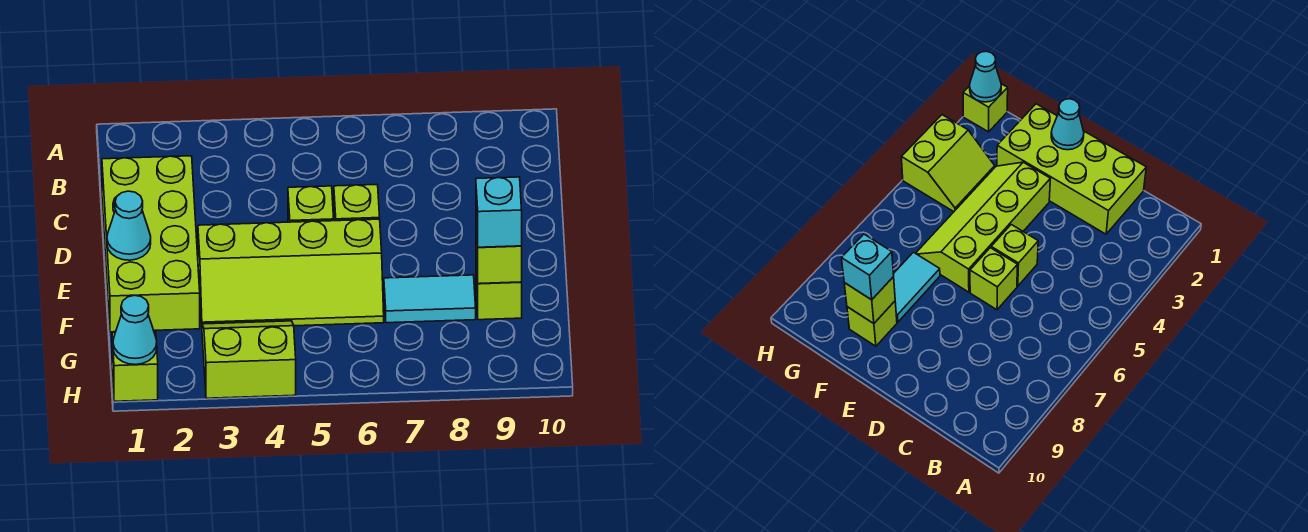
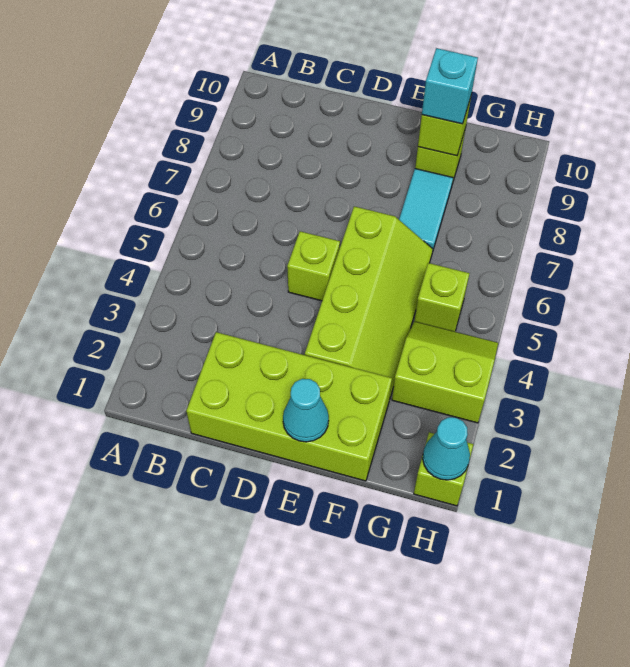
lime 1x1 brick [334,185,380,221] -> lime 1x1 brick moved to [414,263,470,332]
lime 2x2 slope [202,321,296,398] -> lime 2x2 slope turned to [392,321,498,423]

